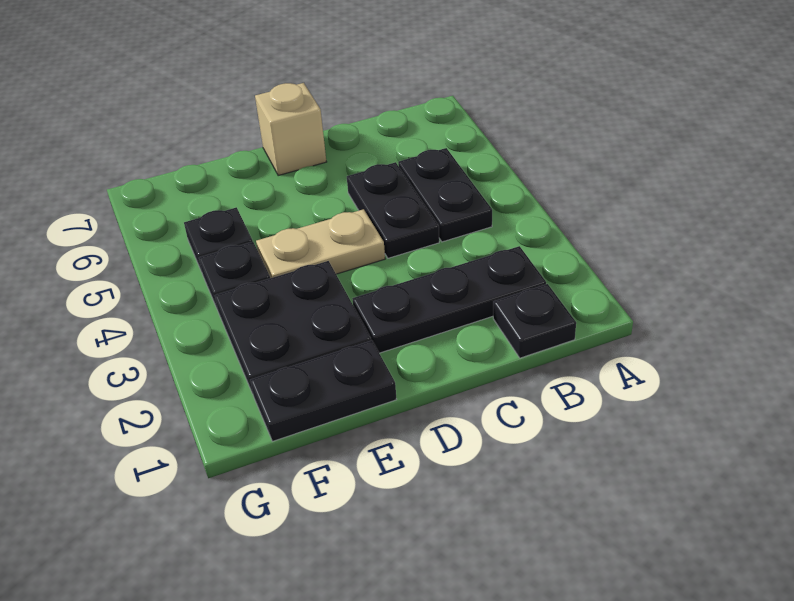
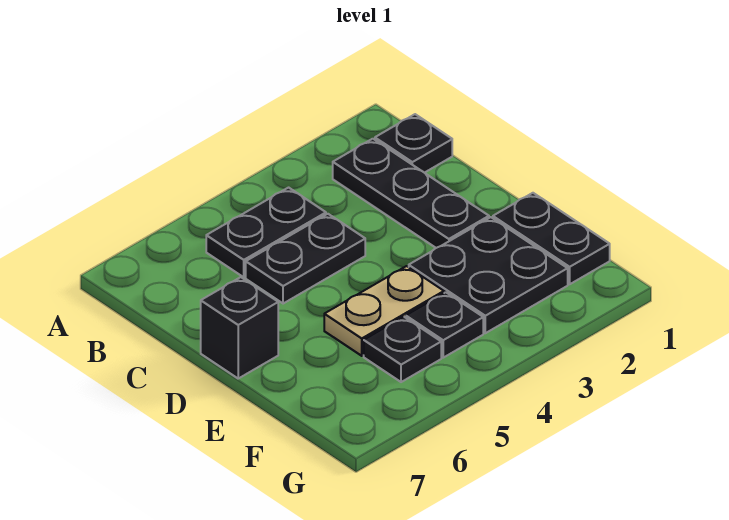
tan 1x2 plate [256,209,385,278] -> tan 1x2 plate turned to [324,266,444,356]
tan 1x1 brick [255,83,326,176] -> black 1x1 brick [201,277,278,378]

